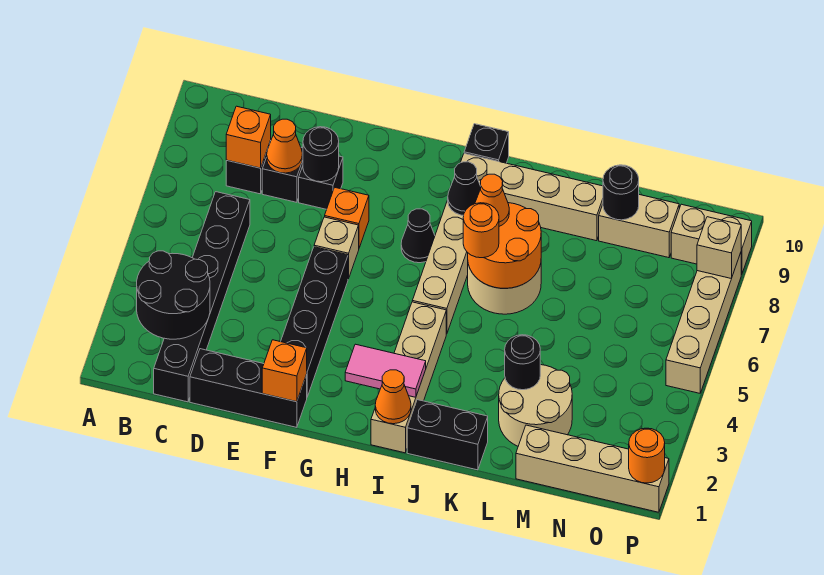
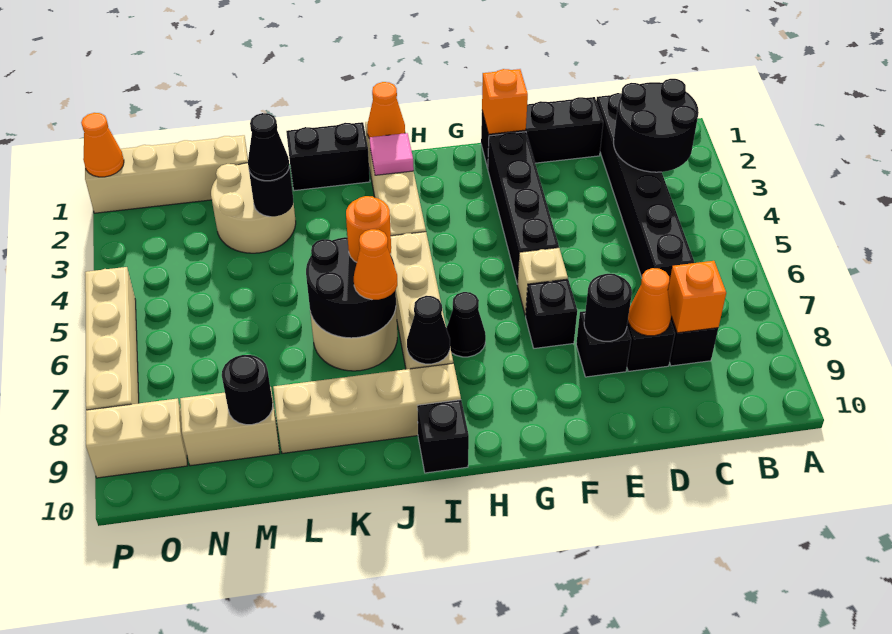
orange 1x1 brick [325,188,369,248] -> black 1x1 brick [526,279,577,348]
pink 1x2 tile [345,344,426,397] -> pink 1x1 tile [370,133,414,175]
orange 2x2 round brick [468,203,541,288] -> black 2x2 round brick [306,237,396,338]
none -> black 1x1 cone [248,113,289,181]
orange 1x1 round brick [629,428,665,483] -> orange 1x1 cone [81,113,124,177]
tan 1x1 brick [697,217,741,279] -> none

